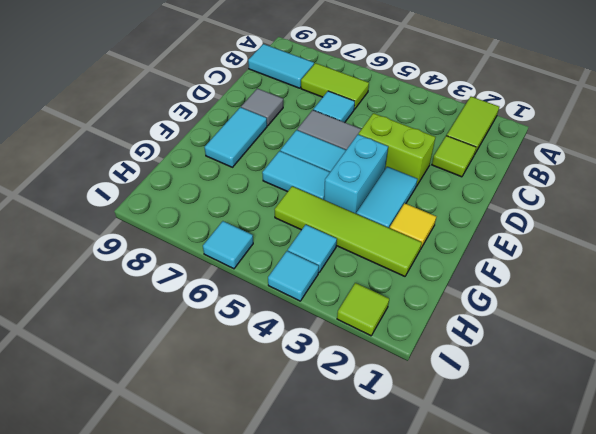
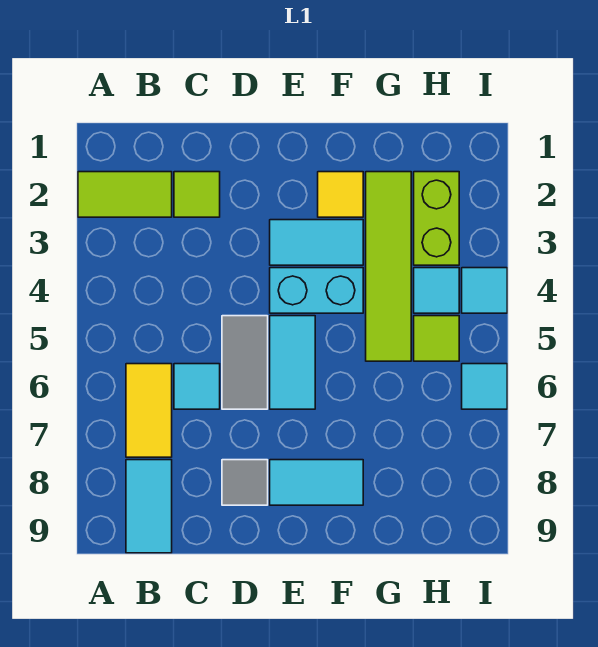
lime 1x2 tile [301,63,369,109] -> yellow 1x2 tile [126,364,172,457]
lime 1x2 brick [358,113,435,186] -> lime 1x2 brick moved to [414,172,459,265]
cyan 1x2 tile [262,151,330,200] -> none
lime 1x1 tile [337,283,389,336] -> lime 1x1 tile moved to [414,316,459,361]

